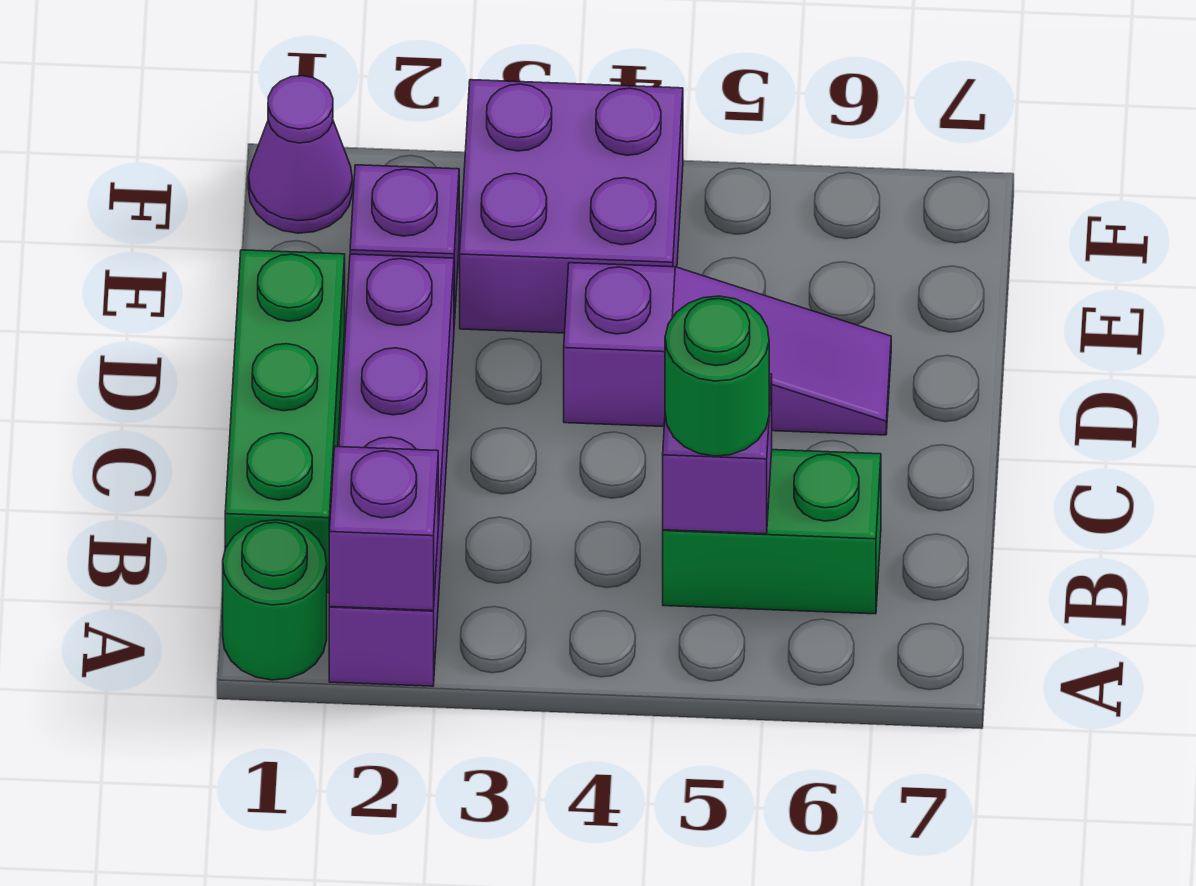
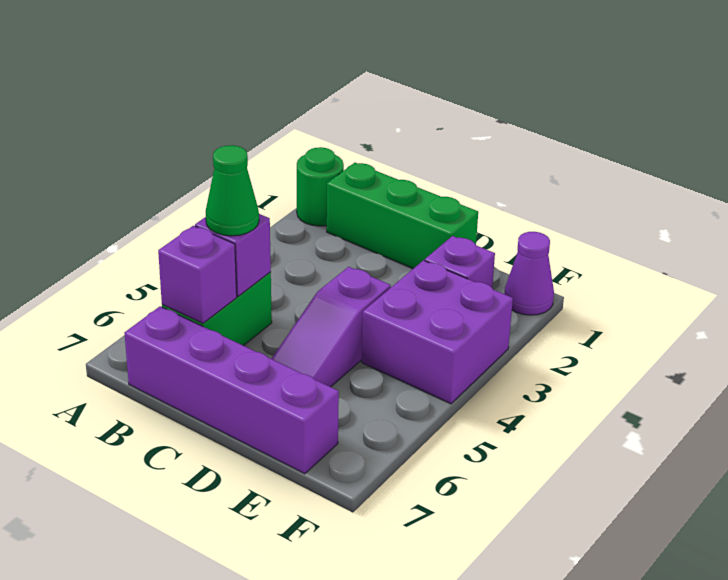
purple 1x4 brick [329,254,454,686] -> purple 1x4 brick moved to [124,306,339,474]
purple 1x1 brick [329,447,438,611] -> purple 1x1 brick moved to [158,226,237,324]
green 1x1 round brick [665,296,769,456] -> green 1x1 cone [206,145,259,236]

